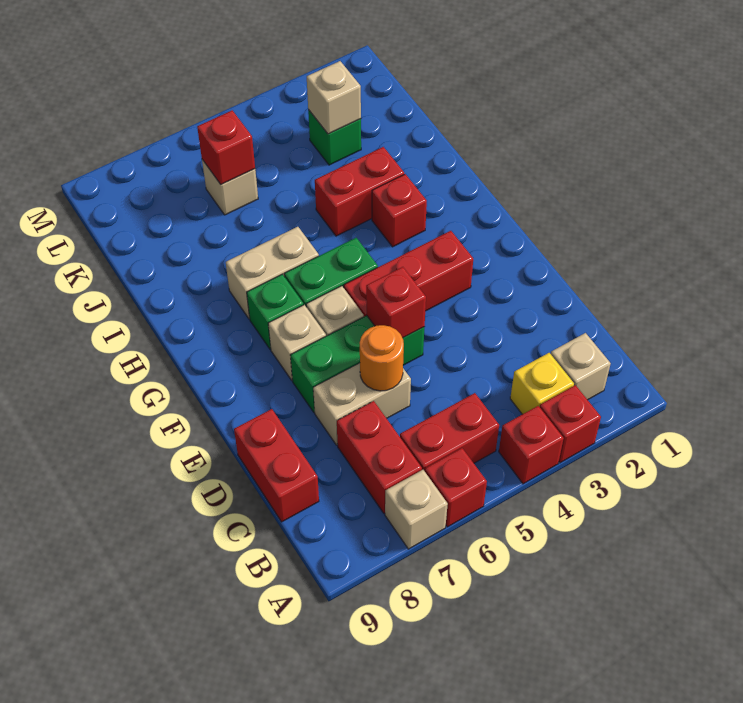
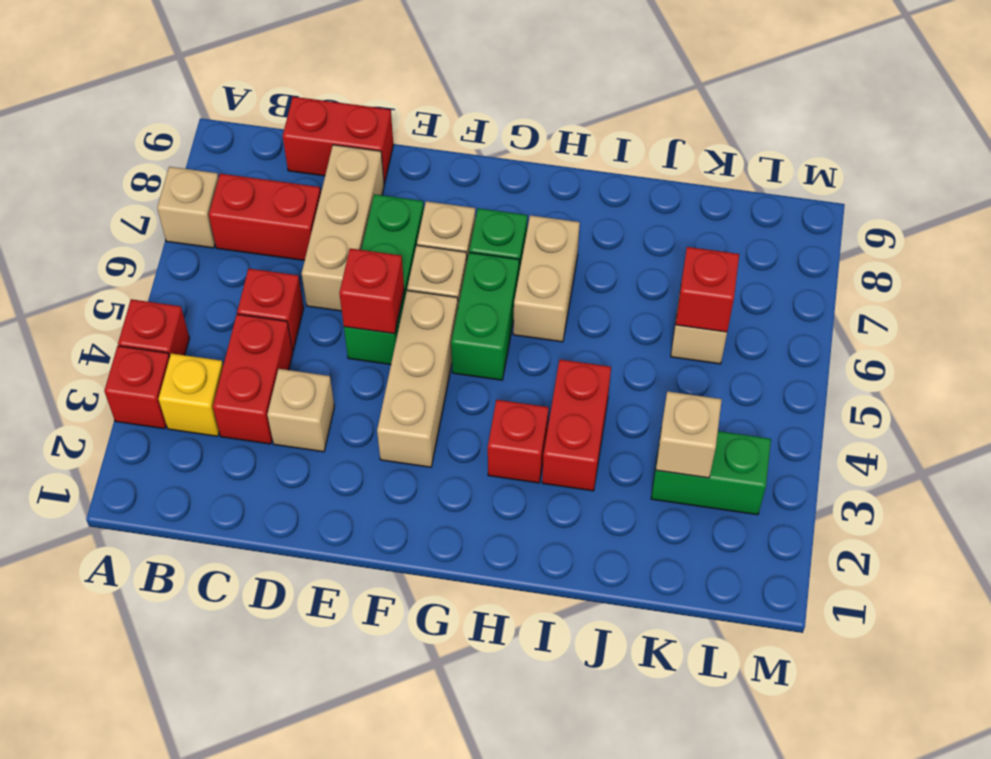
red 1x1 brick [425,448,487,527] -> red 1x1 brick moved to [237,269,304,351]
tan 1x1 brick [551,333,611,400] -> tan 1x1 brick moved to [267,369,334,452]
red 1x2 brick [400,393,499,471] -> red 1x2 brick moved to [213,314,293,444]
tan 1x2 brick [313,363,411,445] -> tan 1x3 brick [302,145,384,311]
orange 1x1 round brick [360,325,404,391] -> none
red 1x3 brick [344,231,473,317] -> tan 1x3 brick [377,290,458,467]
green 1x1 brick [308,110,361,165] -> green 1x2 brick [651,431,771,515]

